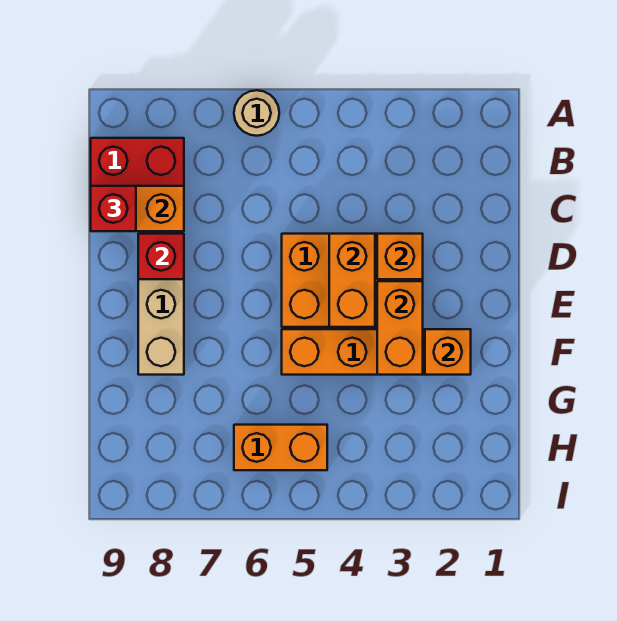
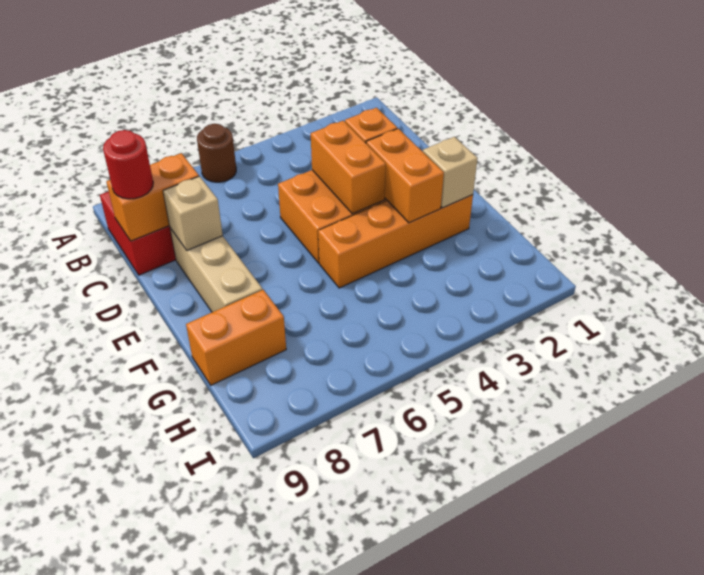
tan 1x1 round brick [234,90,279,136] -> brown 1x1 round brick [197,124,236,182]
red 1x1 brick [91,186,136,231] -> red 1x1 round brick [103,130,153,199]
red 1x1 brick [138,234,184,279] -> tan 1x1 brick [163,176,223,250]
orange 1x1 brick [425,329,471,375] -> tan 1x1 brick [423,137,478,208]
orange 1x2 brick [234,425,327,470] -> orange 1x2 brick moved to [186,290,286,385]

